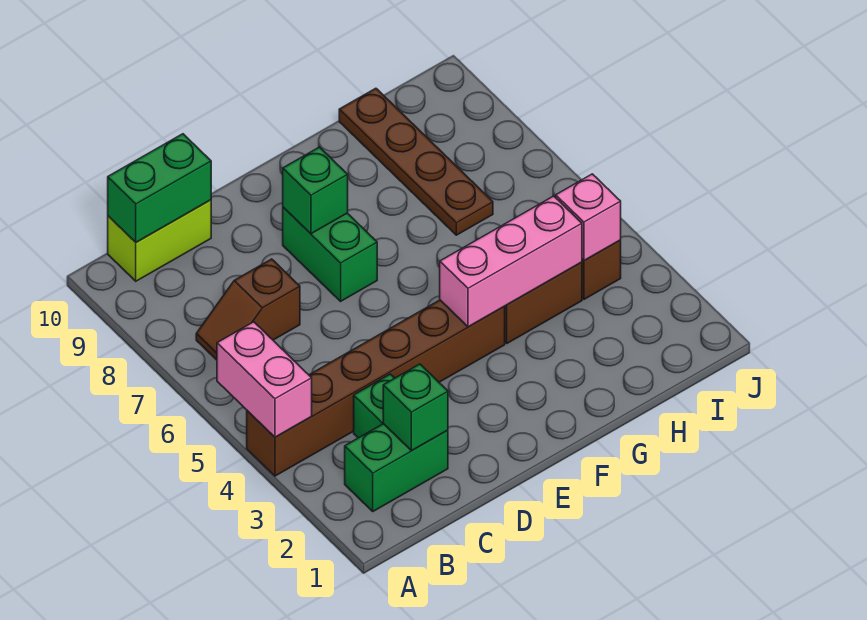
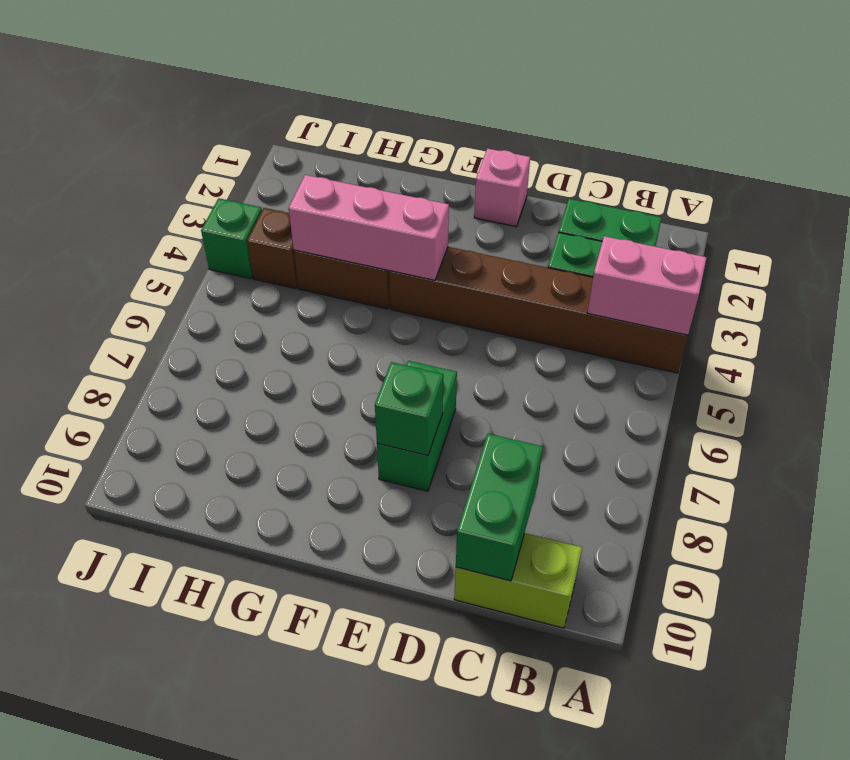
pink 1x2 brick [217,322,312,437] -> pink 1x2 brick turned to [587,236,707,335]
brown 1x2 slope [196,259,300,360] -> none
green 1x2 brick [108,134,211,242] -> green 1x2 brick turned to [456,434,543,581]
green 1x1 brick [383,364,448,451] -> green 1x1 brick moved to [201,198,262,279]
brown 1x4 plate [339,88,493,235] -> none
pink 1x1 brick [556,174,621,261] -> pink 1x1 brick moved to [474,149,530,227]

